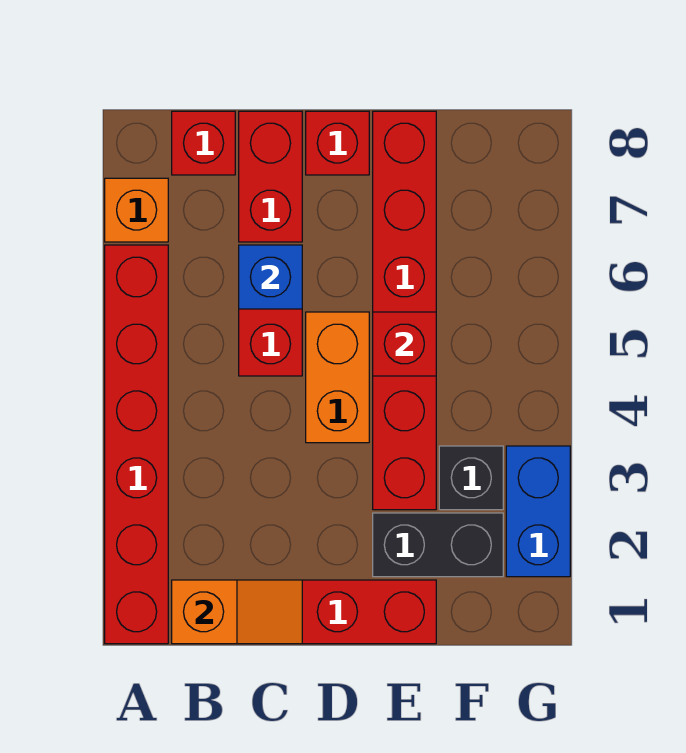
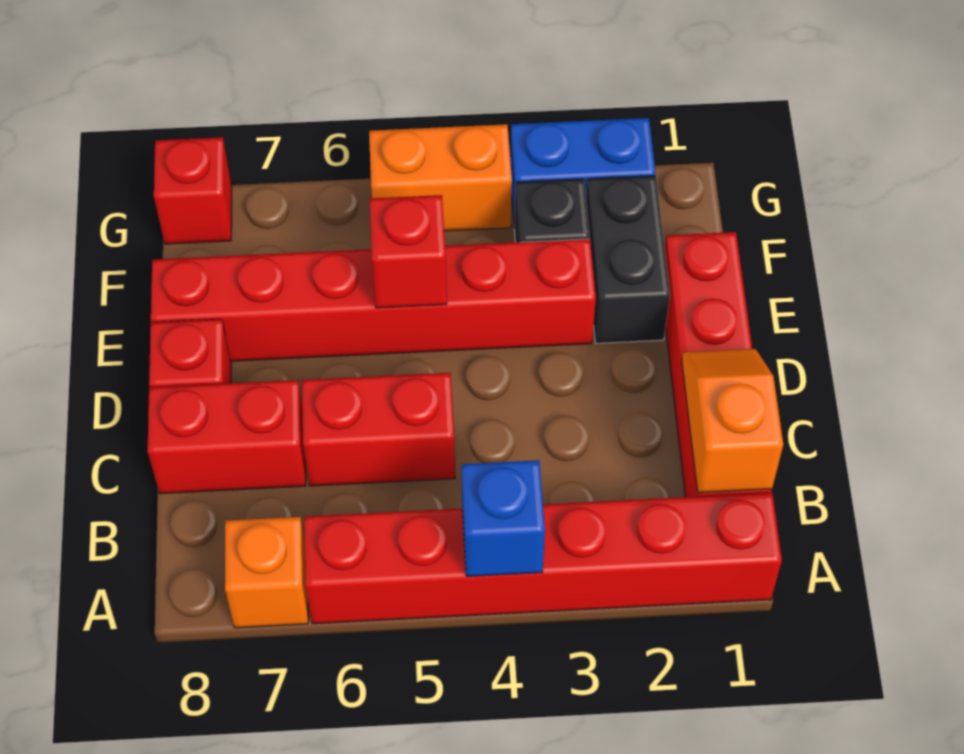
red 1x1 brick [172,111,235,175] -> red 1x1 brick moved to [154,137,232,244]
blue 1x1 brick [239,245,302,309] -> blue 1x1 brick moved to [462,460,545,576]
orange 1x2 brick [306,312,369,443] -> orange 1x2 brick moved to [369,124,512,231]

